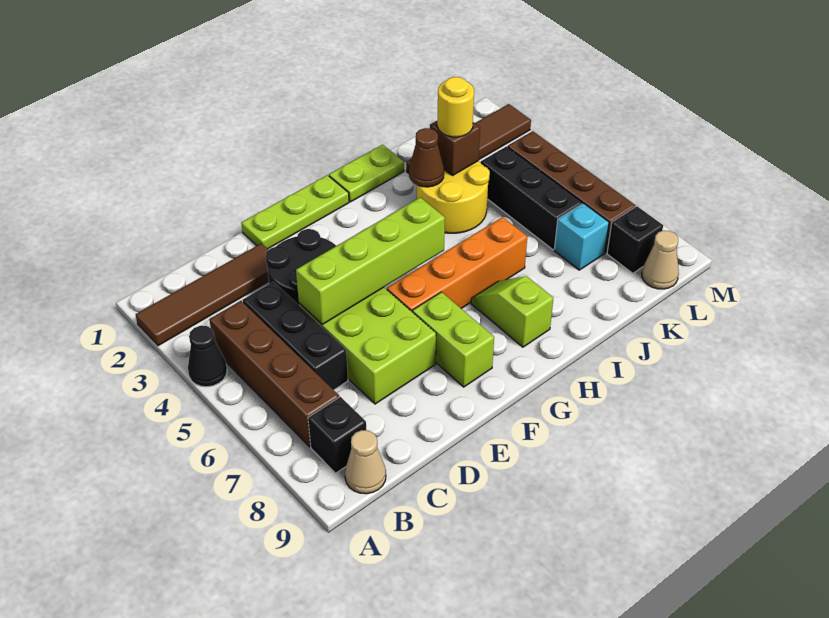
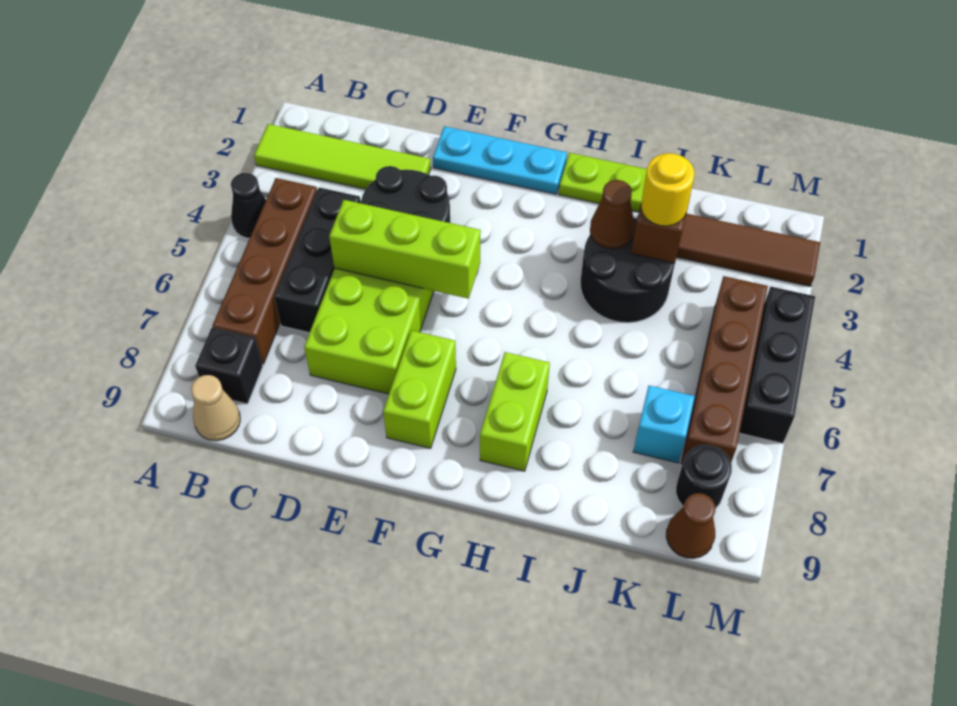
brown 1x4 tile [136,243,269,346] -> lime 1x4 tile [254,124,431,189]
lime 1x4 brick [296,197,445,325] -> lime 1x3 brick [329,200,481,299]
lime 1x3 plate [241,175,349,249] -> cyan 1x3 plate [433,126,567,194]
orange 1x4 brick [387,217,527,311] -> none
lime 1x2 slope [471,276,553,347] -> lime 1x2 brick [480,352,550,471]
yellow 2x2 round brick [417,161,490,233] -> black 2x2 round brick [581,218,675,323]
black 1x3 brick [481,146,582,250] -> black 1x3 brick moved to [739,286,815,443]
black 1x1 brick [607,206,663,273] -> black 1x1 round brick [676,445,732,509]
tan 1x1 cone [642,230,679,289] -> brown 1x1 cone [666,493,715,558]

